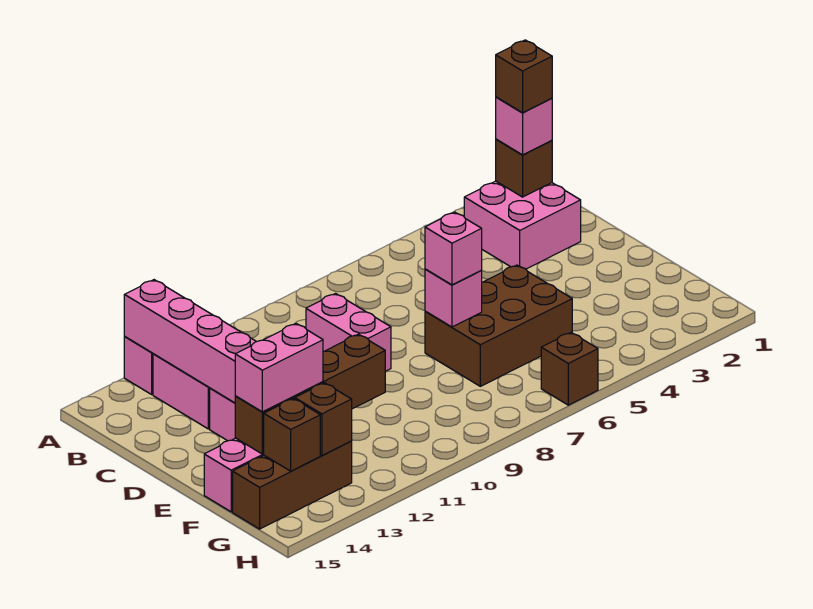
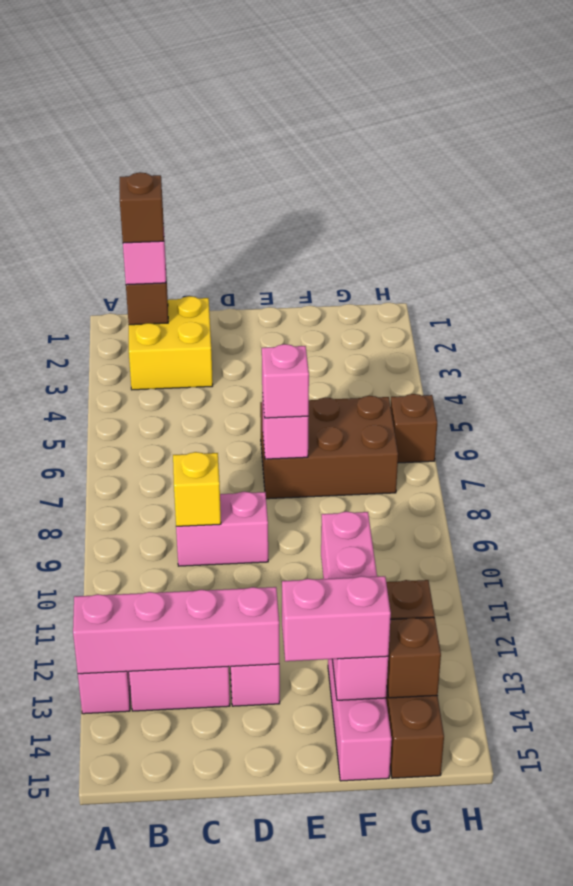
pink 2x2 brick [464,181,581,269] -> yellow 2x2 brick [129,296,213,390]
none -> yellow 1x1 brick [173,452,221,526]
brown 2x3 brick [425,265,572,386] -> brown 2x3 brick turned to [260,396,398,499]
brown 1x4 brick [235,334,385,454] -> pink 1x4 brick [321,512,388,700]
pink 1x2 brick [235,324,323,412] -> pink 1x2 brick turned to [282,576,391,661]

